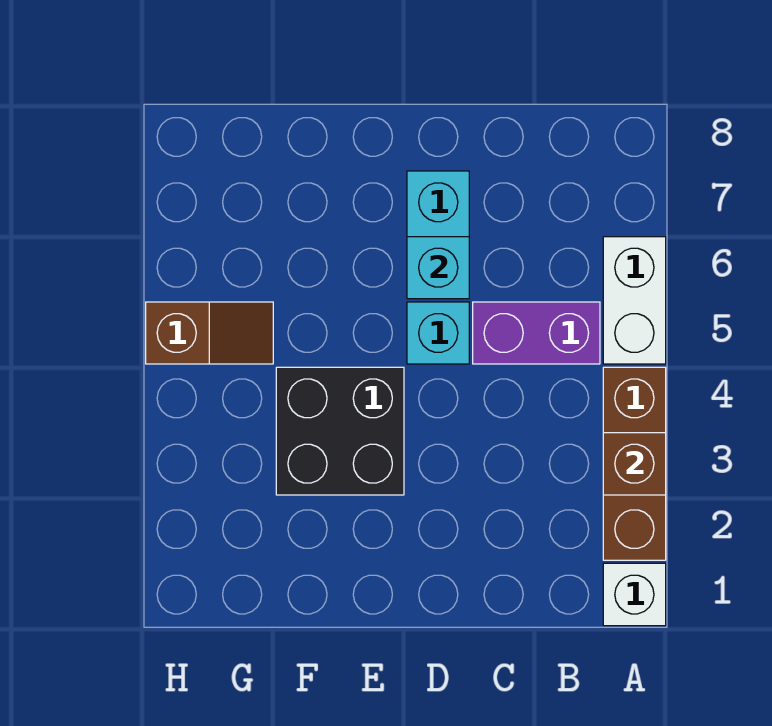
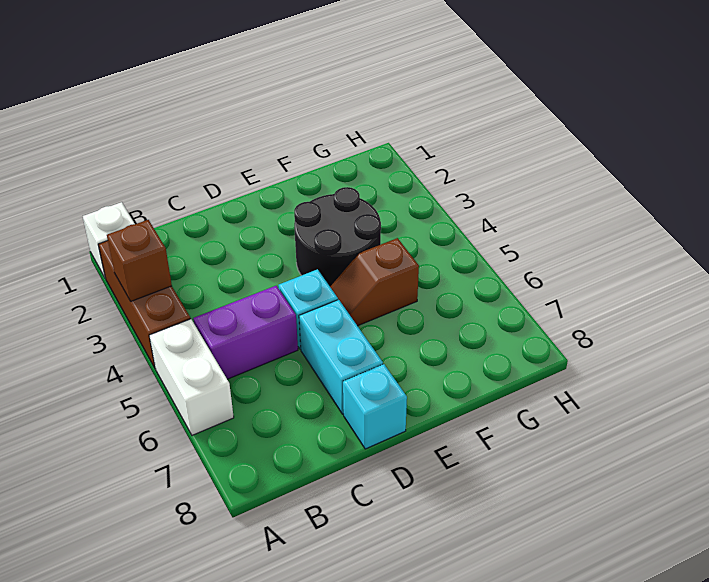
cyan 1x1 brick [407,237,469,299] -> cyan 1x1 brick moved to [343,364,407,449]
black 2x2 brick [276,367,404,495] -> black 2x2 round brick [294,187,381,286]
brown 1x2 slope [146,302,273,364] -> brown 1x2 slope moved to [330,238,419,326]

